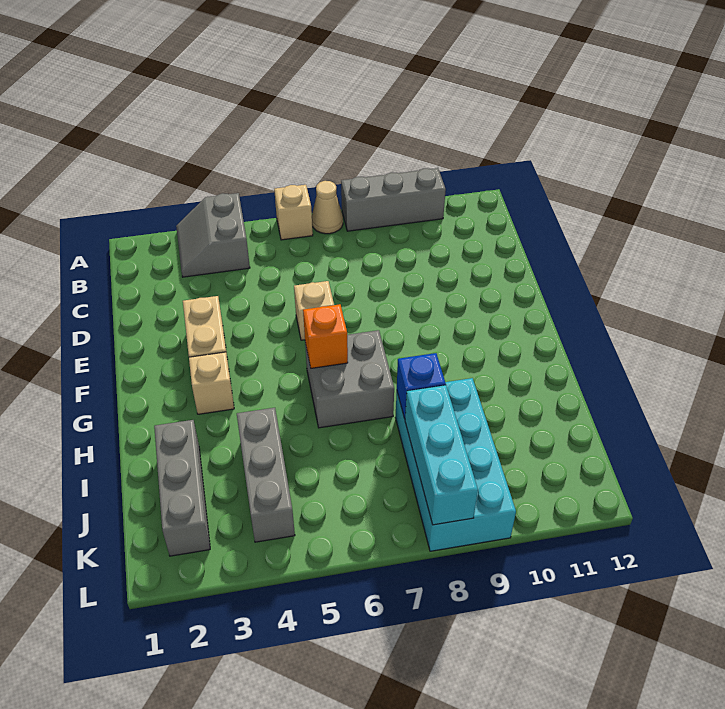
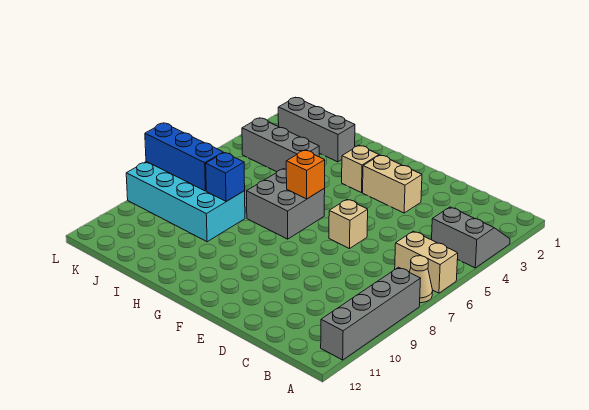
tan 1x1 brick [274,185,313,240] -> tan 1x2 brick [395,231,458,293]
grey 1x3 brick [341,168,446,231] -> grey 1x4 brick [321,267,421,360]
cyan 1x3 brick [405,385,478,525] -> blue 1x3 brick [145,123,223,191]

